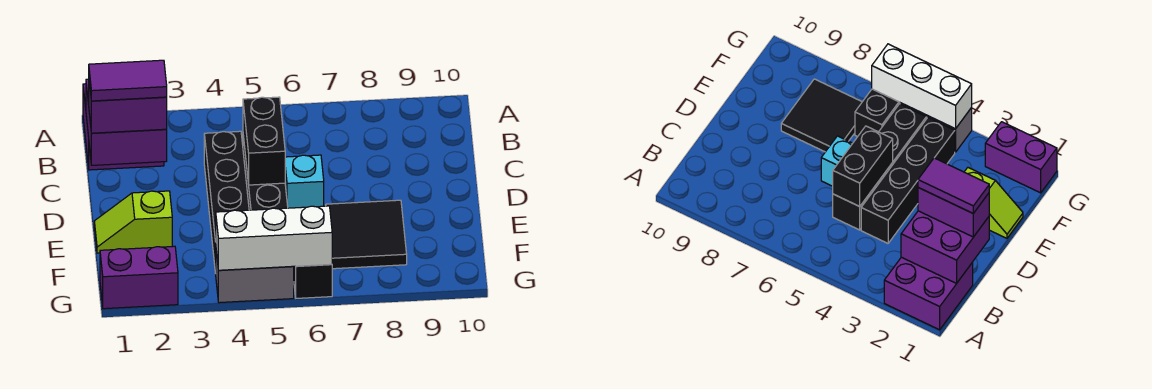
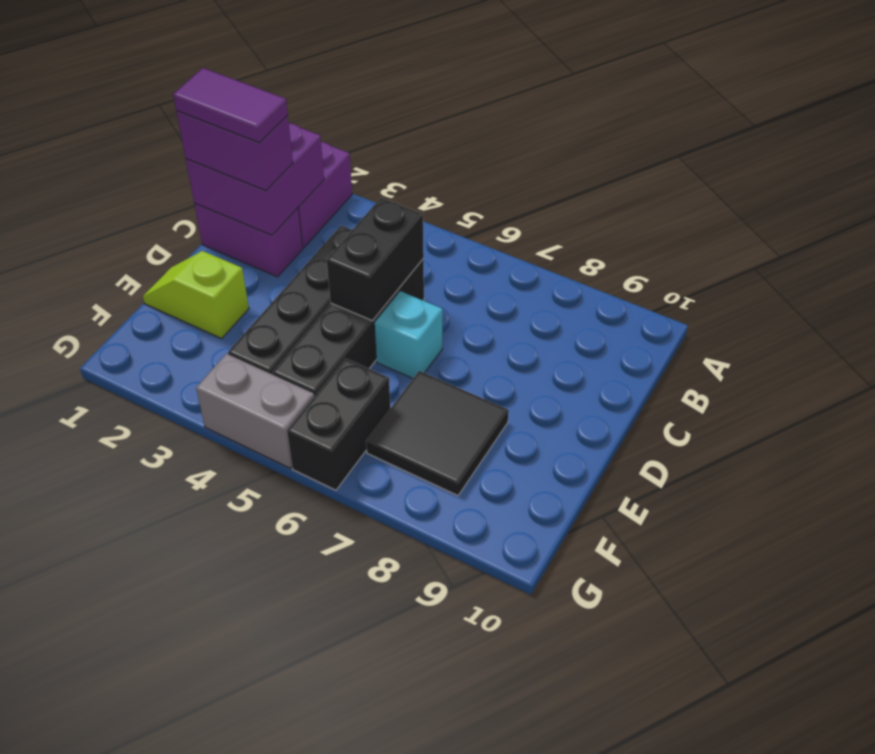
purple 1x2 brick [100,246,178,309] -> purple 1x2 brick moved to [194,204,303,277]
white 1x3 brick [216,206,332,270] -> none

